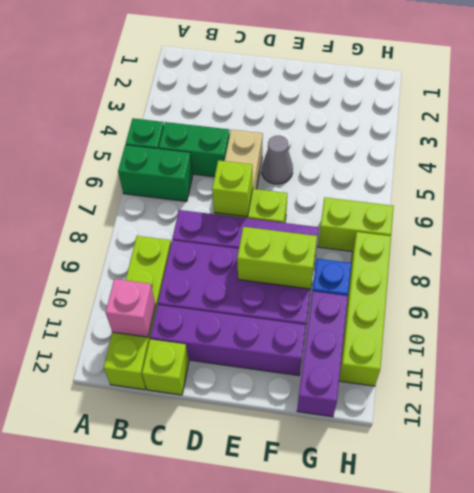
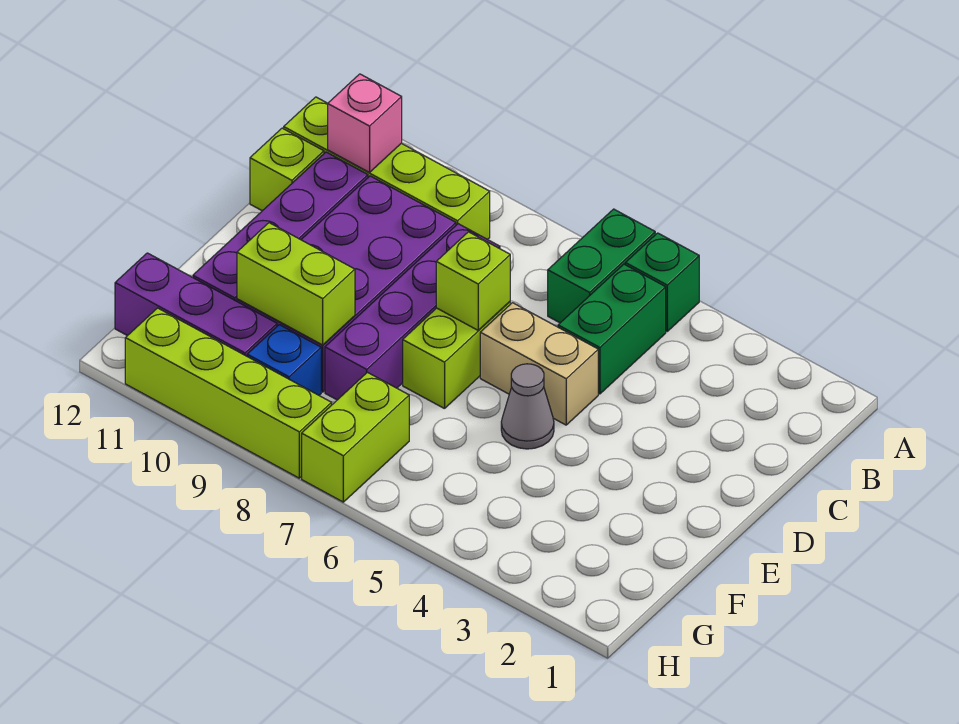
lime 1x2 brick [237,227,317,289] -> lime 1x2 brick turned to [237,223,355,345]

